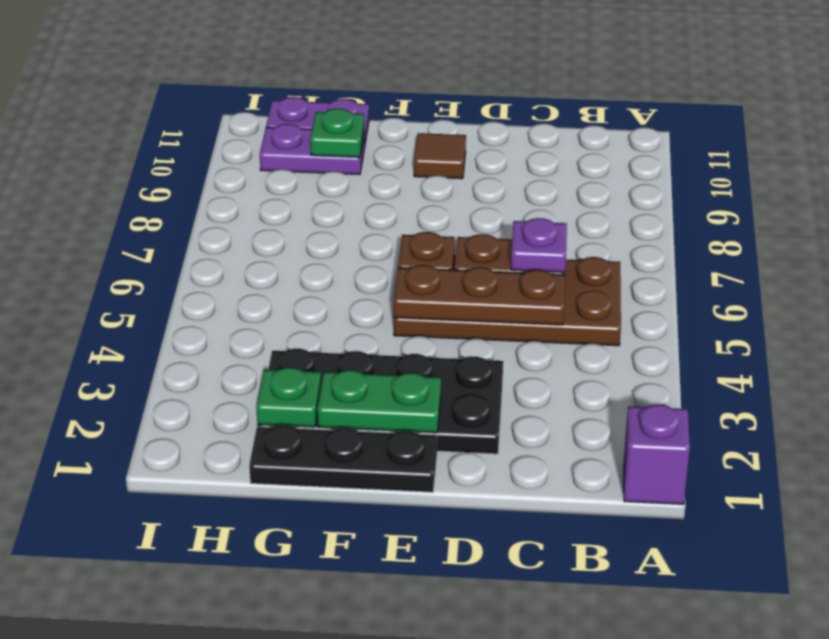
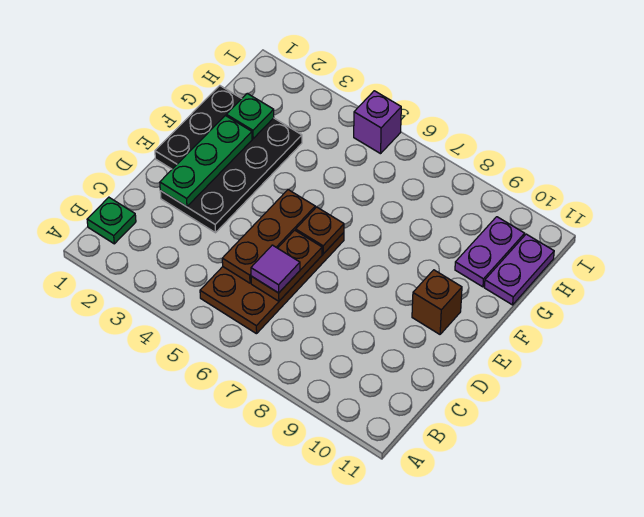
purple 1x1 brick [624,405,690,504] -> purple 1x1 brick moved to [354,91,401,154]
purple 1x1 plate [511,218,567,272] -> purple 1x1 tile [251,245,300,293]
green 1x2 plate [318,370,441,433] -> green 1x3 plate [160,116,252,207]
brown 1x1 tile [414,133,466,179] -> brown 1x1 brick [412,270,462,334]
green 1x1 plate [310,109,364,157] -> green 1x1 plate moved to [87,197,136,244]

